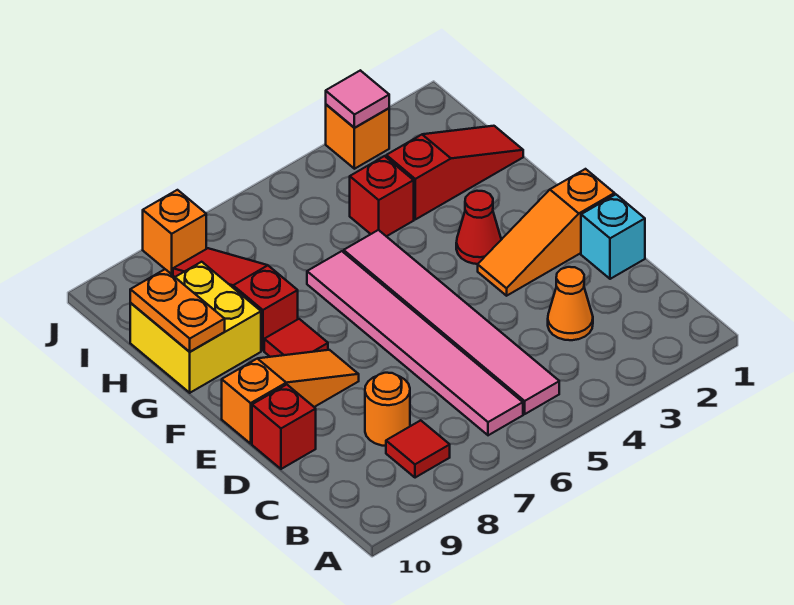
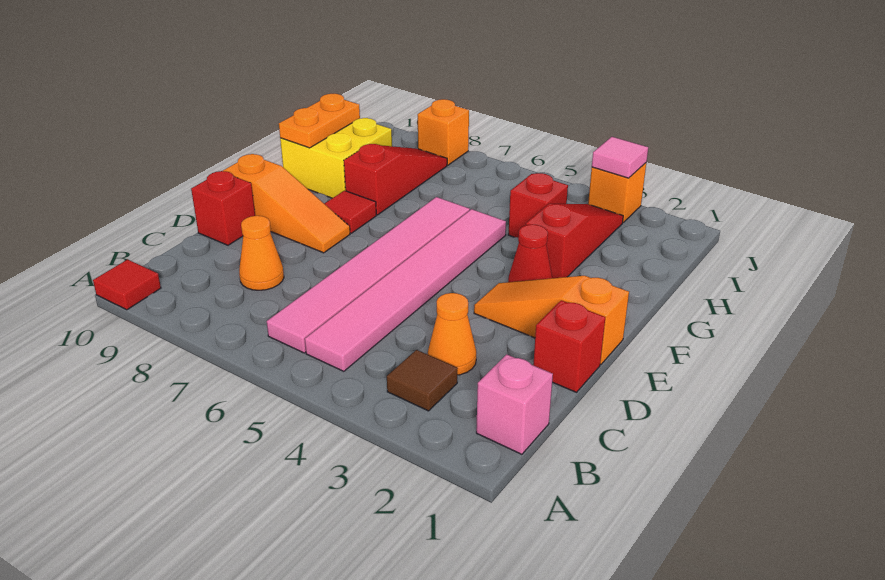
none -> pink 1x1 brick [476,354,553,454]
none -> brown 1x1 tile [387,350,458,411]
red 1x1 tile [386,420,450,478] -> red 1x1 tile moved to [93,259,161,310]
orange 1x1 round brick [365,373,410,446] -> orange 1x1 cone [239,216,284,290]
cyan 1x1 brick [581,194,645,279] -> red 1x1 brick [533,300,605,392]
red 1x3 slope [386,126,523,219] -> red 1x3 slope turned to [526,204,623,278]

